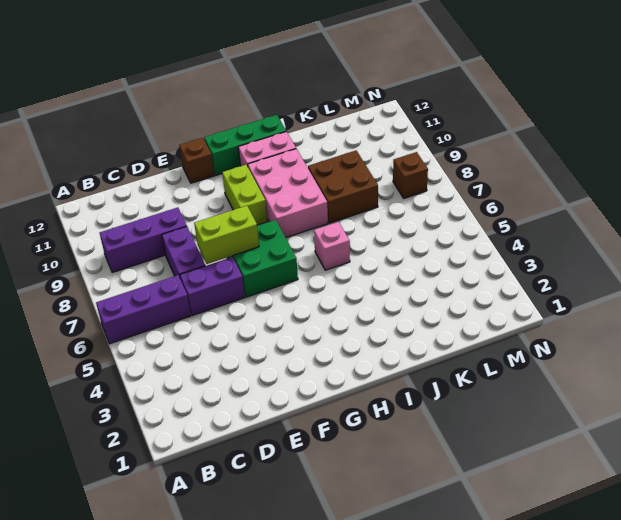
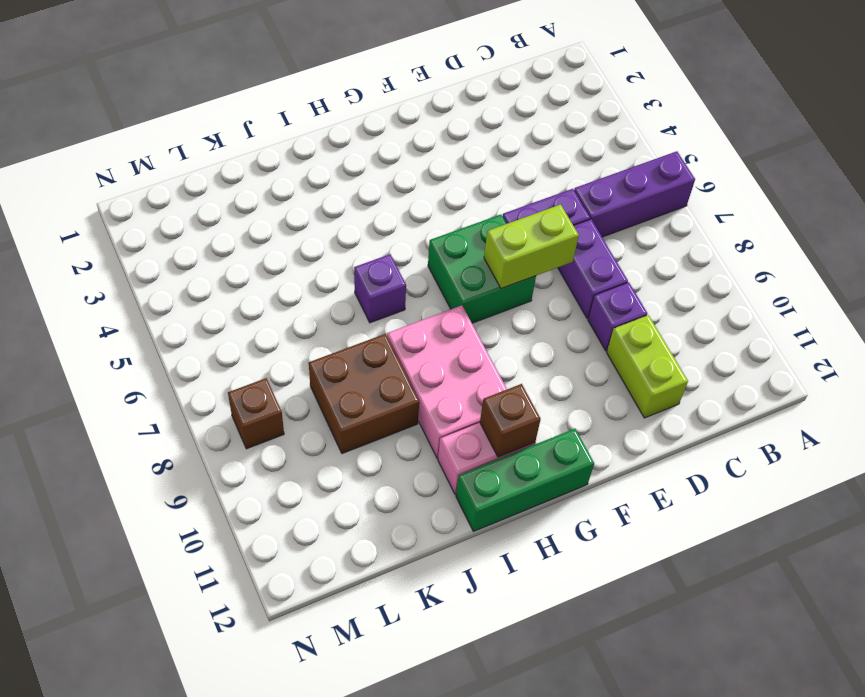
purple 1x3 brick [100,207,187,273] -> purple 1x1 brick [588,282,647,351]
brown 1x1 brick [179,138,214,183] -> brown 1x1 brick moved to [480,384,541,457]
lime 1x2 brick [222,165,267,225] -> lime 1x2 brick moved to [607,315,688,418]
pink 1x1 brick [314,222,350,270] -> purple 1x1 brick [354,254,406,323]

